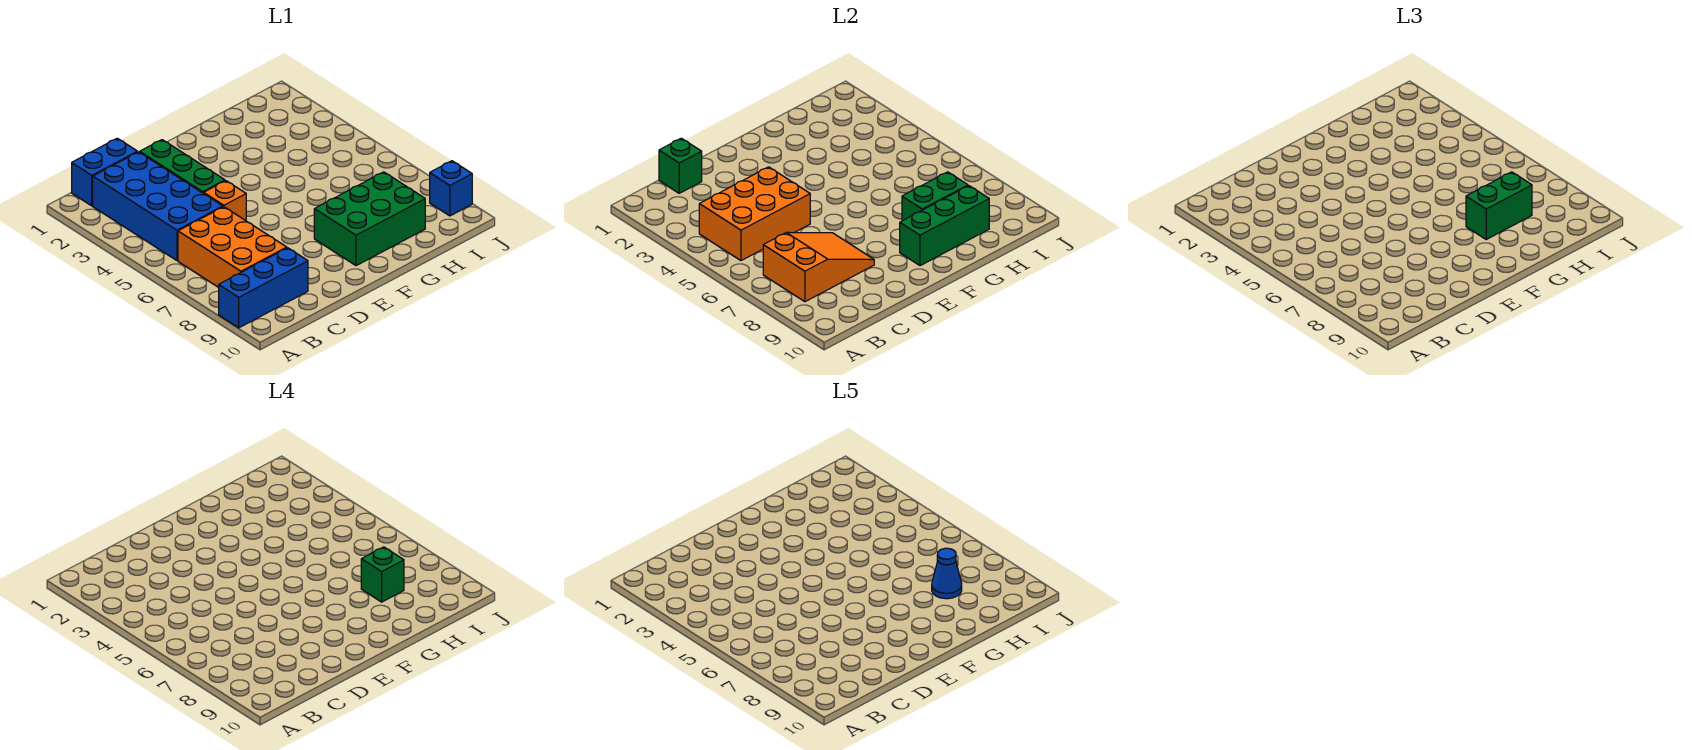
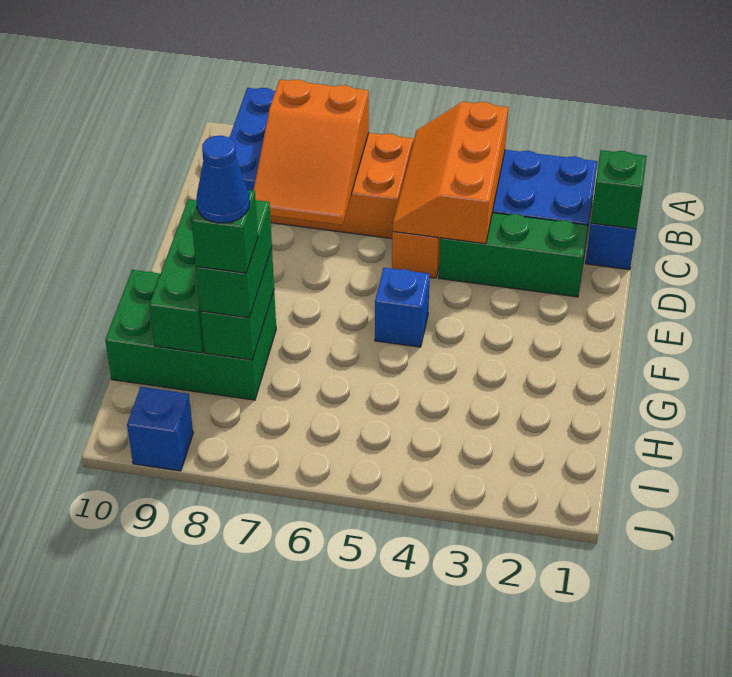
orange 2x3 brick [699,167,810,261] -> orange 2x3 slope [392,102,508,244]
none -> blue 1x1 brick [375,268,430,347]
green 2x3 brick [314,172,425,266] -> green 2x3 brick turned to [105,270,276,400]

